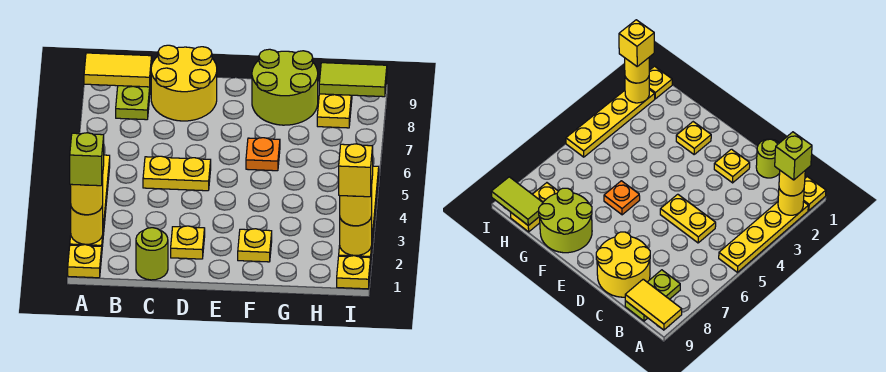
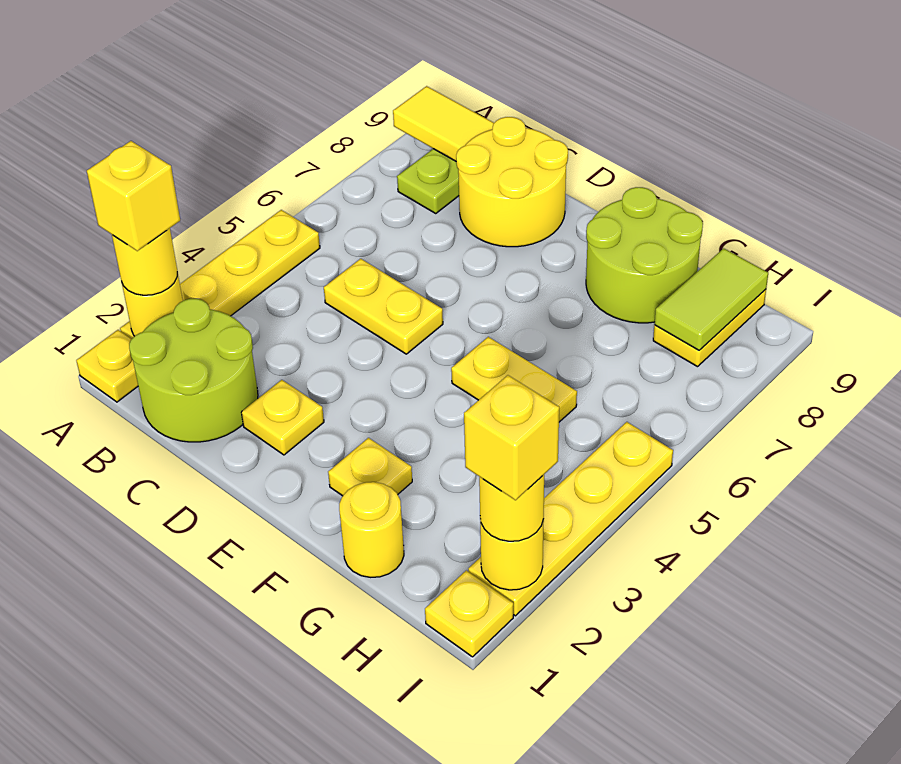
lime 1x1 brick [70,133,104,186] -> yellow 1x1 brick [87,141,180,251]
lime 1x1 round brick [136,228,168,280] -> lime 2x2 round brick [129,299,258,442]
none -> yellow 1x2 plate [451,337,577,422]
orange 1x1 plate [246,138,280,171] -> none
none -> yellow 1x1 round brick [339,482,404,577]
lime 1x2 tile [319,63,387,97] -> lime 1x2 tile turned to [654,248,768,350]

